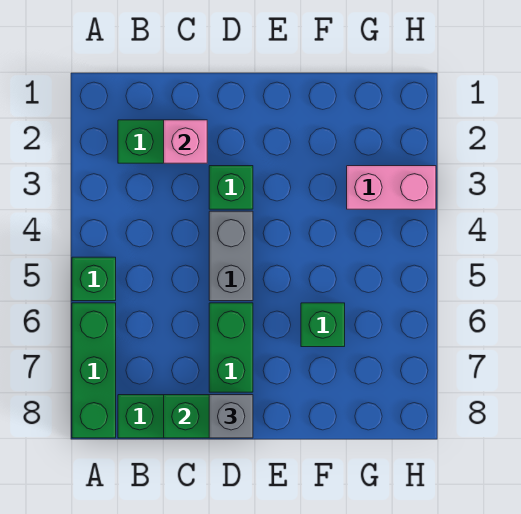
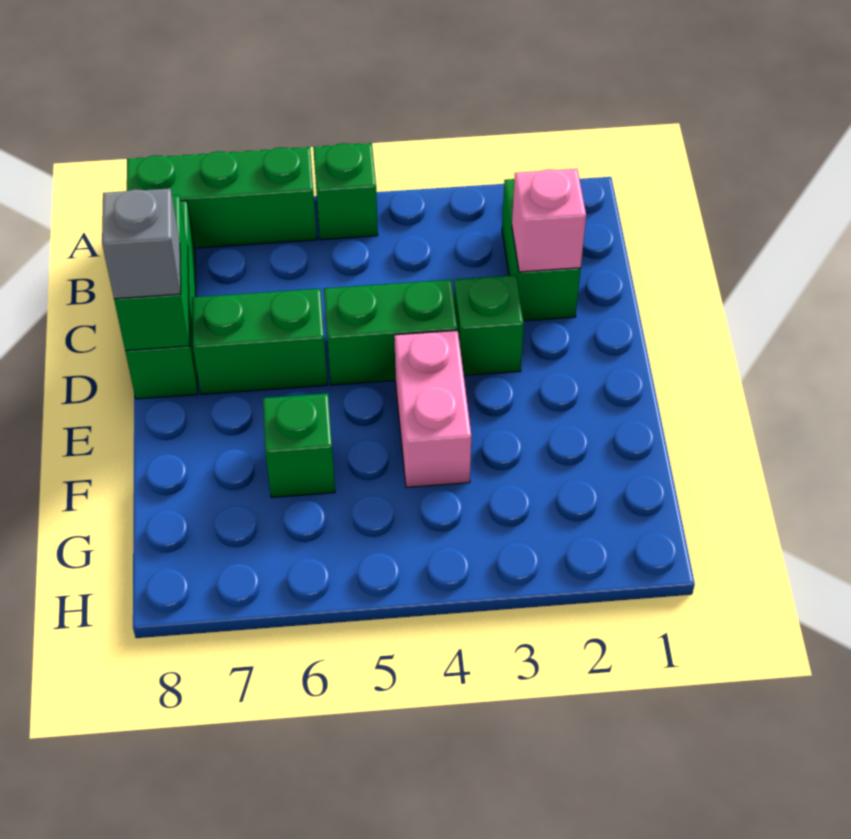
grey 1x2 brick [209,211,253,301] -> green 1x2 brick [324,280,458,385]
pink 1x2 brick [347,166,436,209] -> pink 1x2 brick moved to [394,330,471,487]

